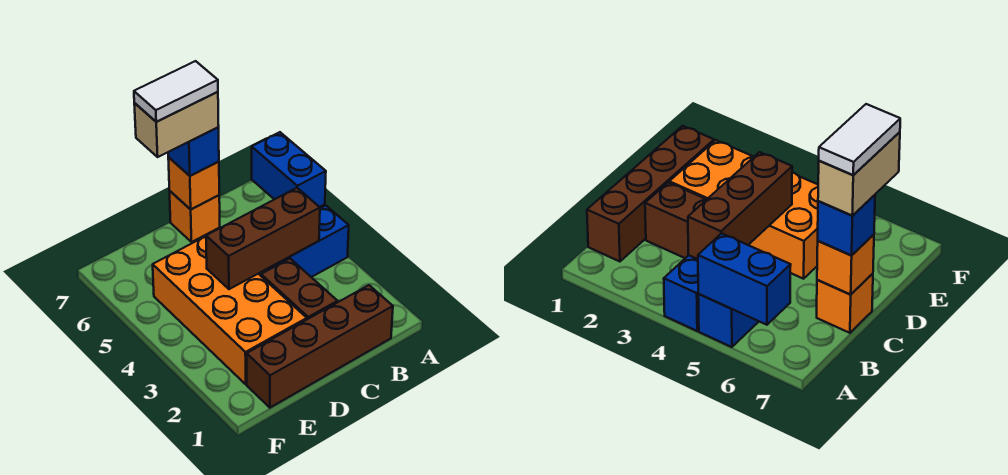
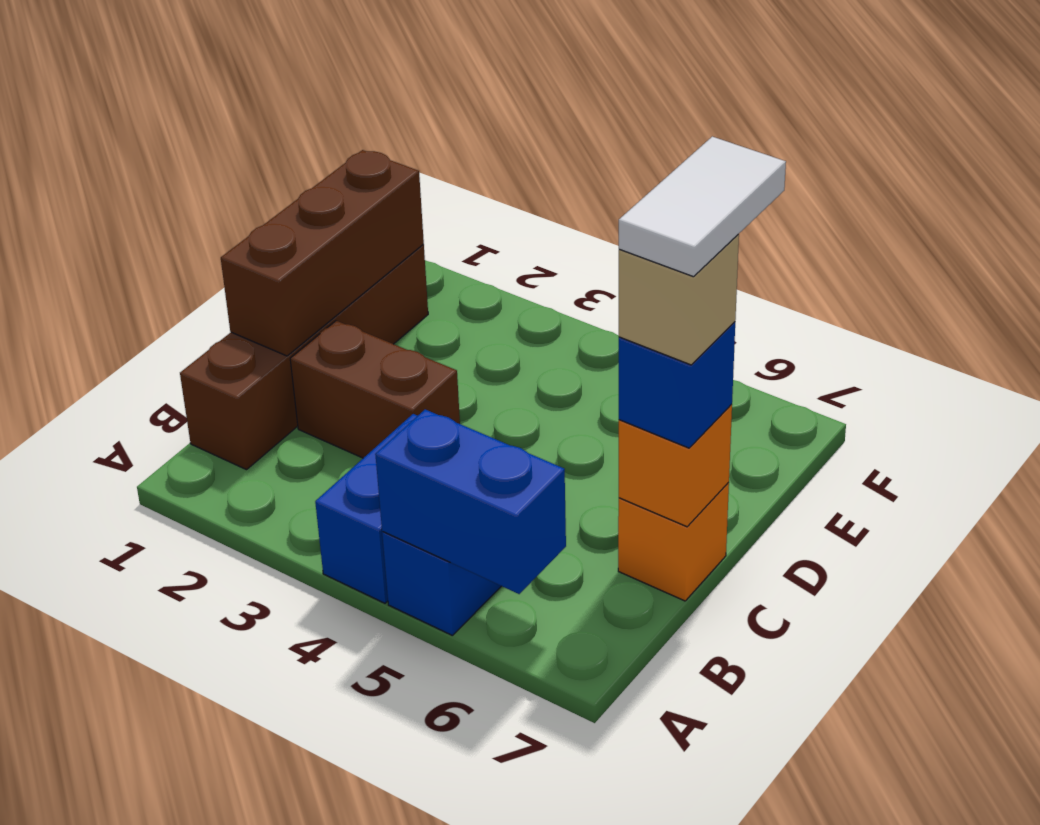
brown 1x3 brick [206,188,320,289] -> brown 1x3 brick moved to [221,150,424,356]
tan 1x2 brick [134,92,219,157] -> tan 1x1 brick [618,234,739,365]
orange 2x4 brick [153,236,307,384] -> none

